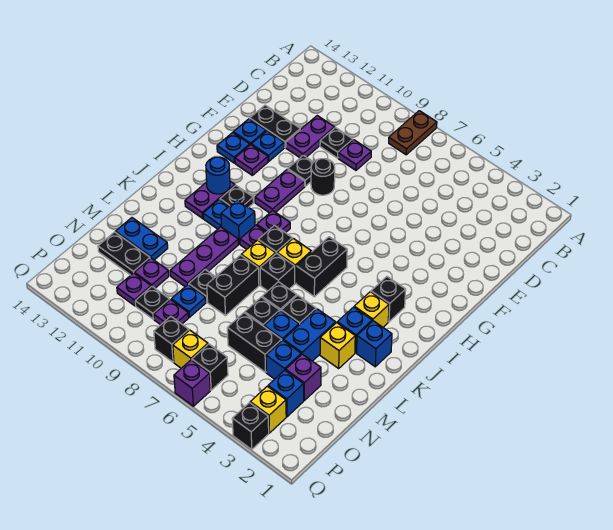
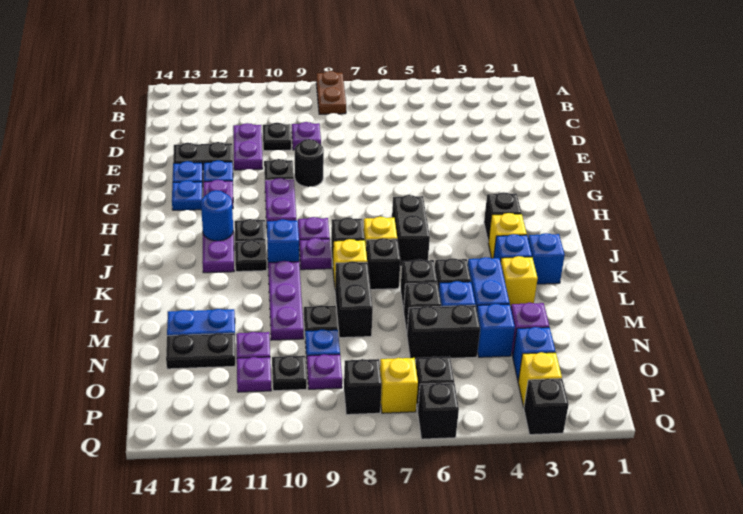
blue 1x1 plate [203,200,229,229] -> black 1x1 plate [235,240,267,272]
purple 1x1 brick [174,360,210,406] -> black 1x1 brick [418,383,459,439]

